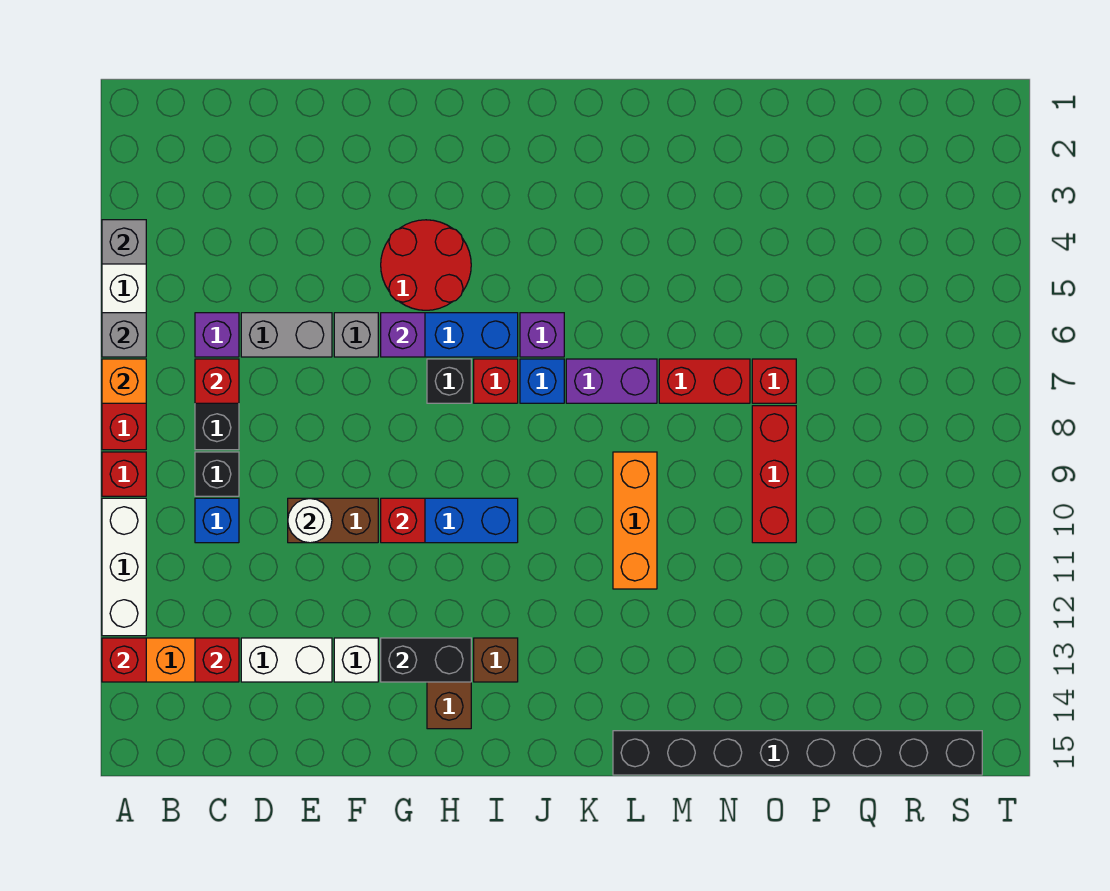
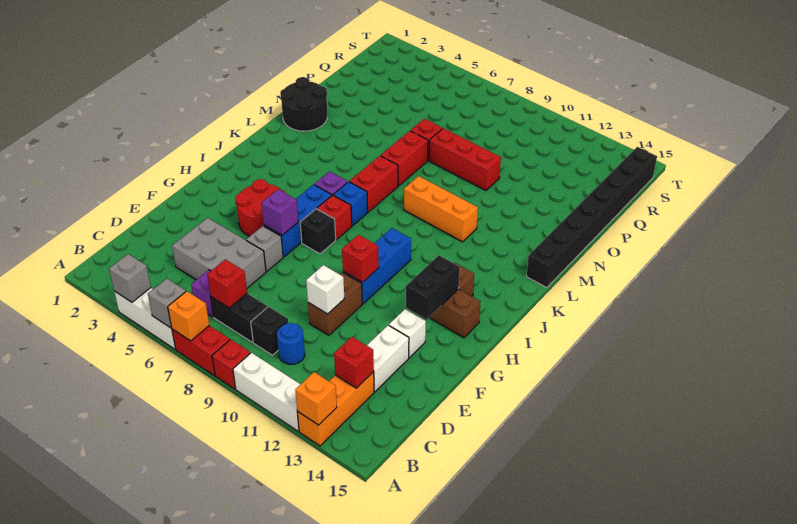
red 1x1 brick [102,638,146,682] -> orange 1x1 brick [295,372,337,425]
blue 1x1 brick [195,498,239,543] -> blue 1x1 round brick [277,323,305,364]
grey 1x2 brick [241,313,332,357] -> grey 2x3 brick [172,218,266,288]
white 1x1 round brick [288,499,332,543] -> white 1x1 brick [306,265,344,314]
purple 1x2 brick [566,359,657,403] -> red 1x2 brick [349,156,398,212]
none -> black 2x2 round brick [280,77,327,131]

